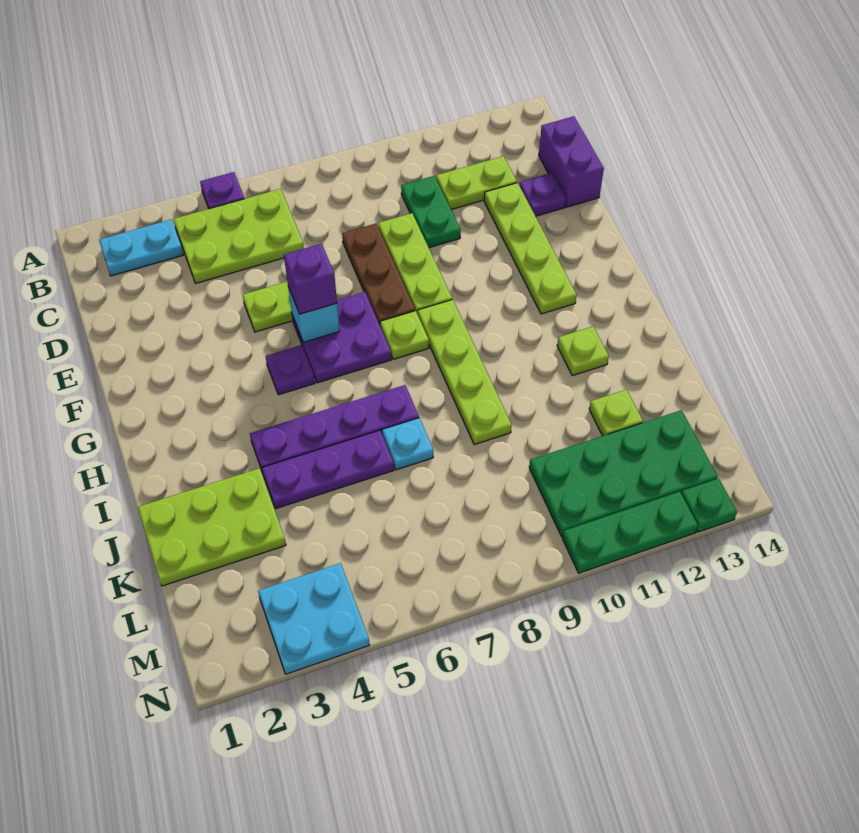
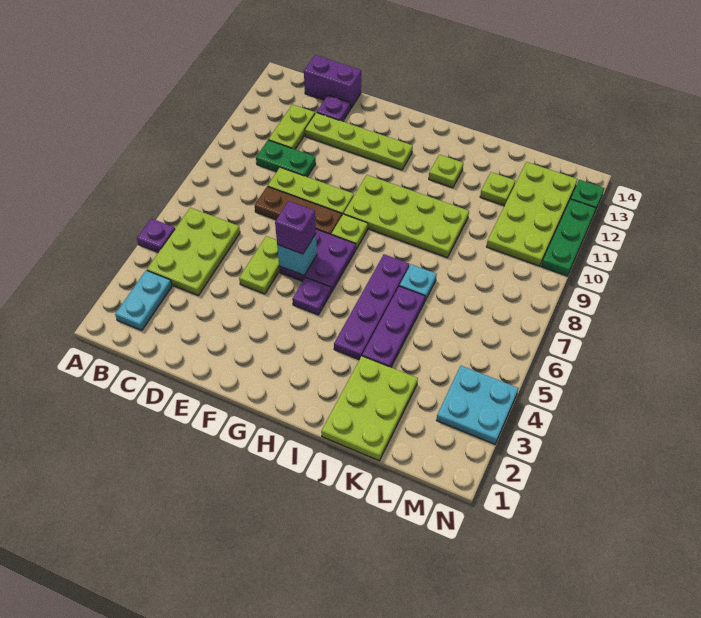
lime 1x4 plate [418,300,511,445] -> lime 2x4 plate [344,175,469,258]
green 2x4 plate [529,410,718,536] -> lime 2x4 plate [486,162,578,266]

